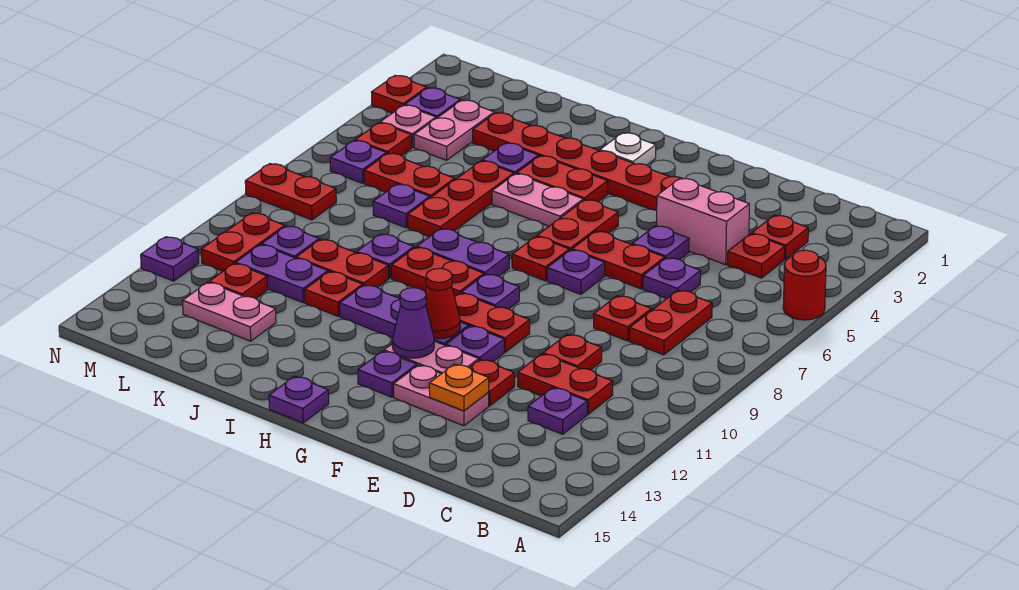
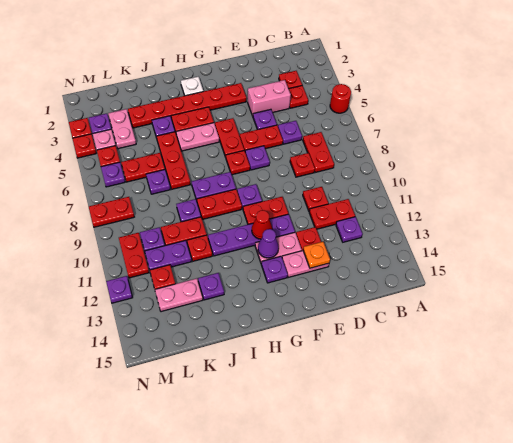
purple 1x1 plate [269,376,329,423] -> purple 1x1 plate moved to [198,273,224,300]
none -> red 1x1 plate [72,134,96,158]

